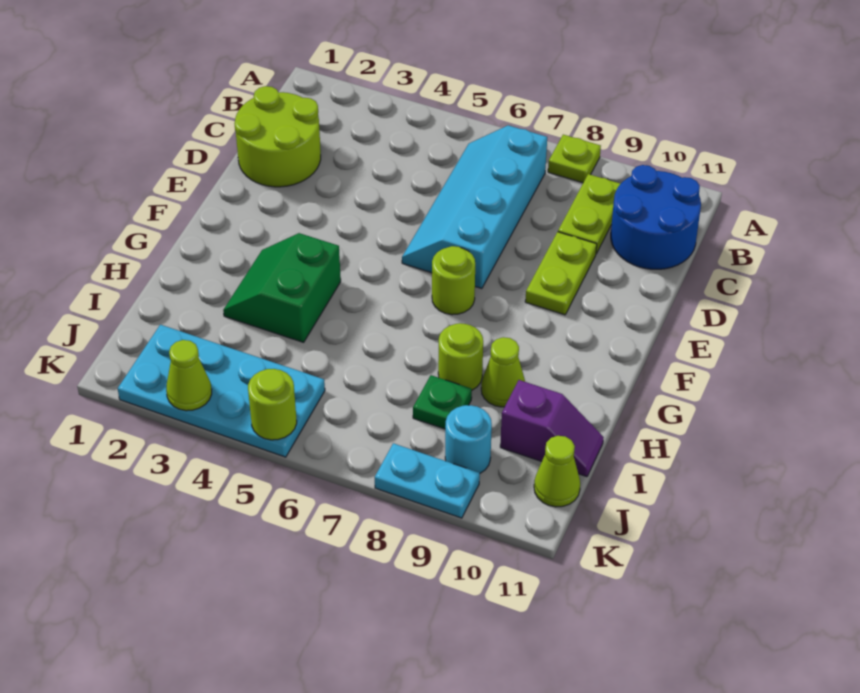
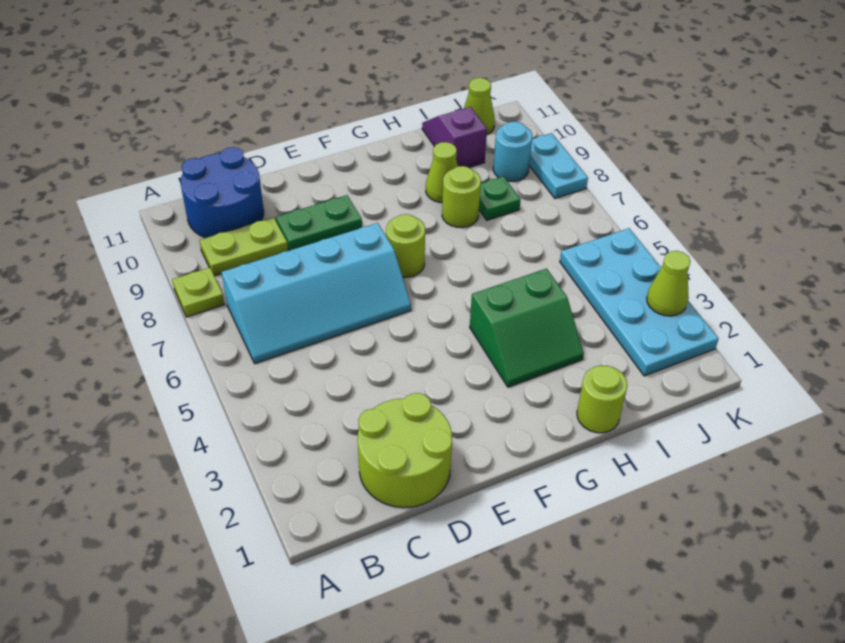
lime 1x2 plate [525,232,597,315] -> green 1x2 plate [276,195,362,250]
lime 1x1 round brick [248,369,297,440] -> lime 1x1 round brick moved to [577,366,627,433]

